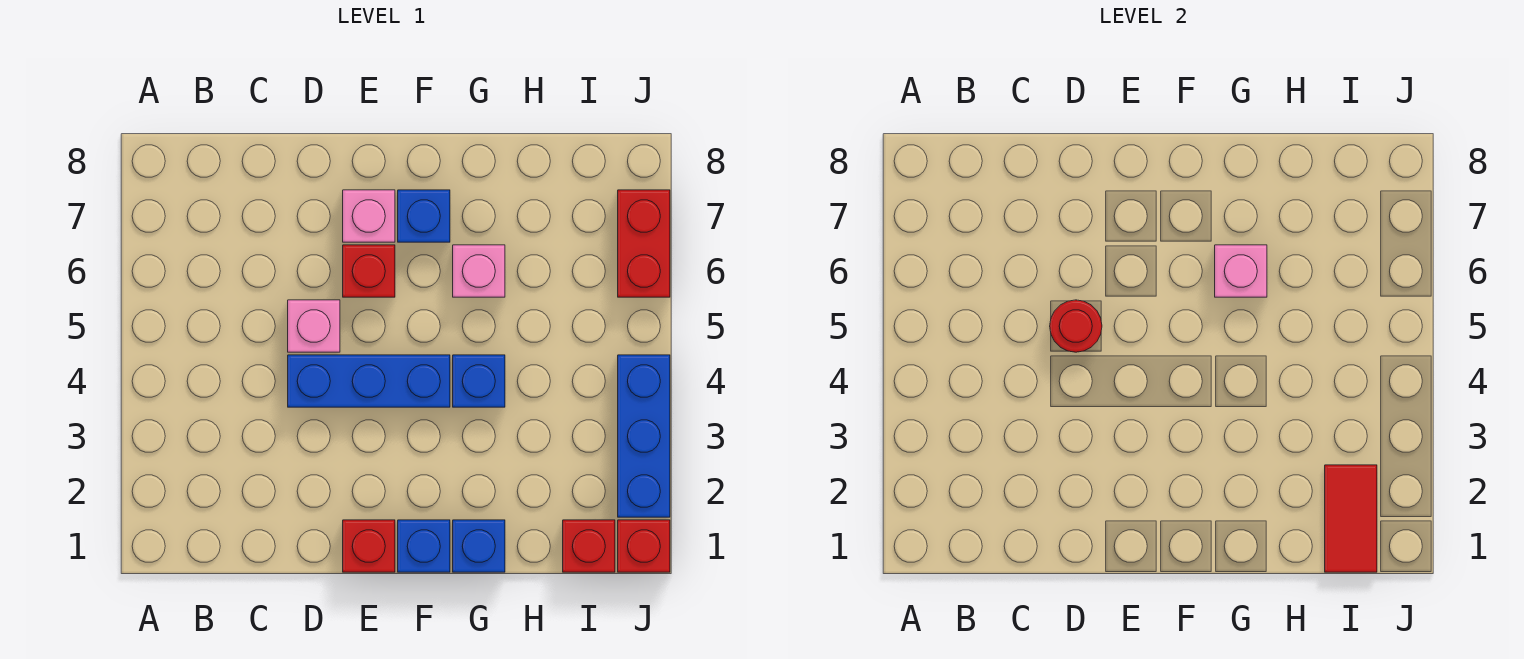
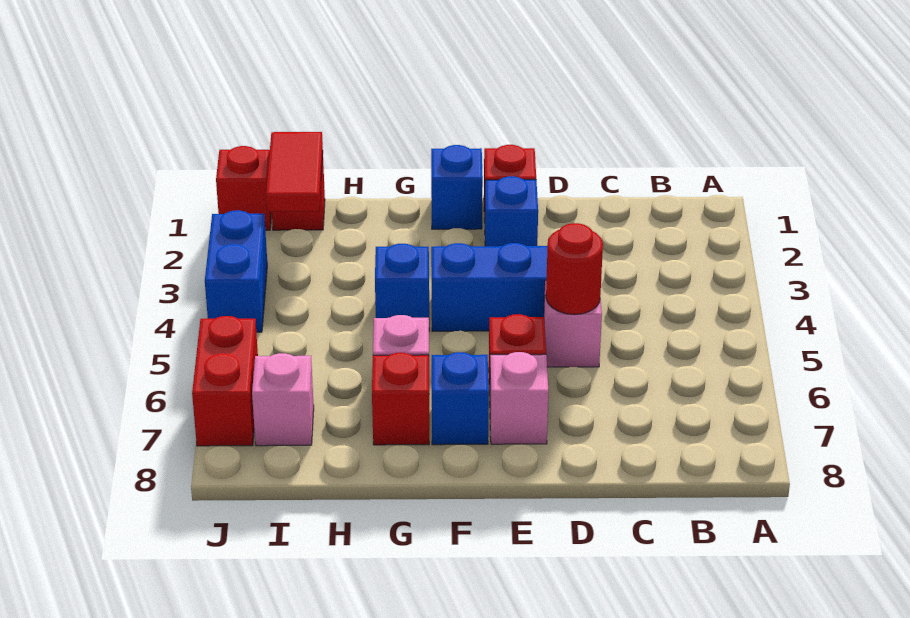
blue 1x1 brick [453,520,505,572] -> blue 1x1 brick moved to [485,176,538,246]
pink 1x1 brick [1215,245,1267,297] -> pink 1x1 brick moved to [252,353,314,446]
none -> red 1x1 brick [372,353,429,445]
blue 1x3 brick [618,355,670,517] -> blue 1x2 brick [205,210,267,332]

